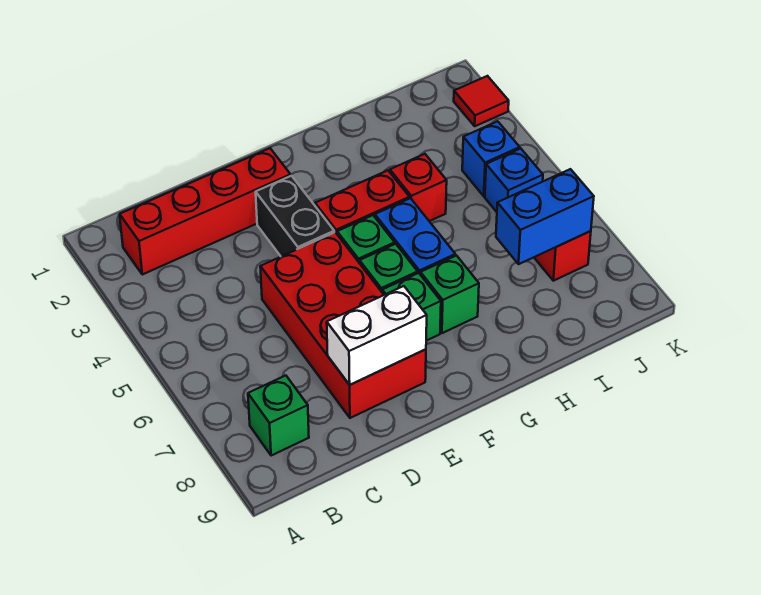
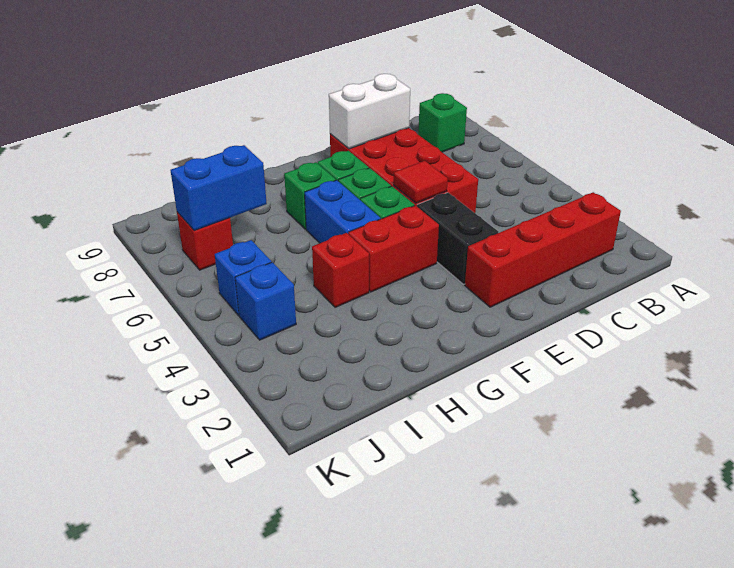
red 1x1 tile [454,76,509,126] -> red 1x1 tile moved to [394,161,448,203]

